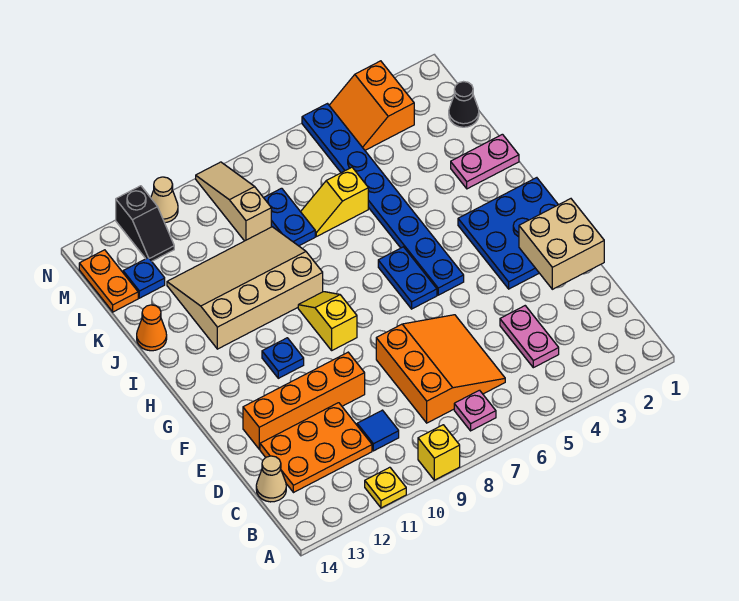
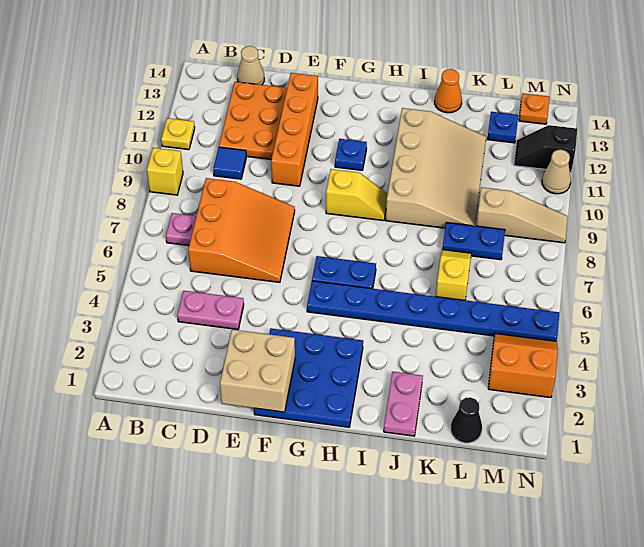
orange 3x3 slope [376,315,505,423] -> orange 3x3 slope turned to [188,178,295,282]
orange 1x2 plate [79,250,138,312] -> orange 1x1 plate [519,93,550,124]

